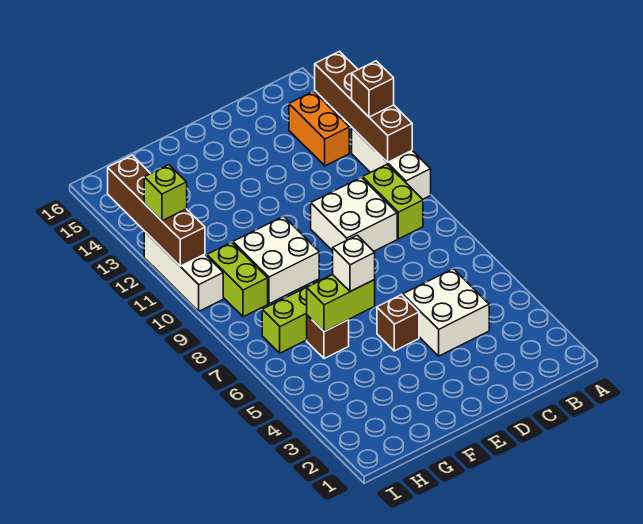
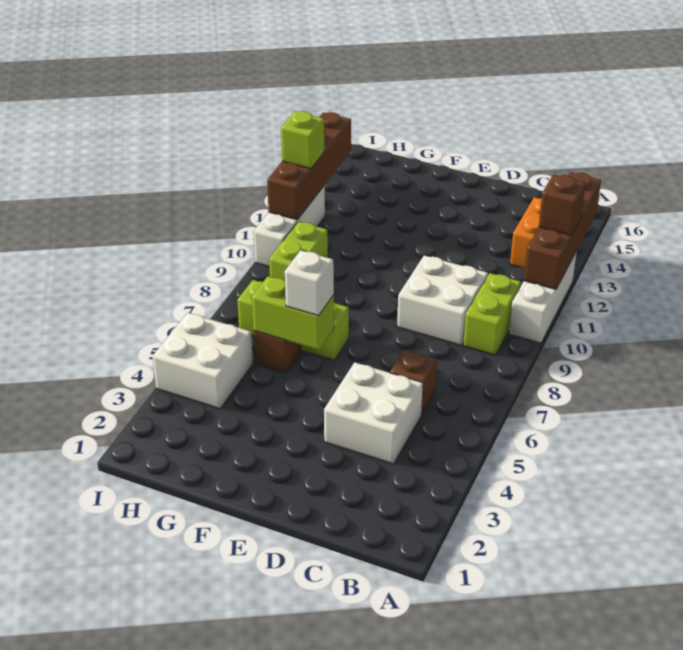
brown 1x1 brick [377,295,419,351] -> brown 1x1 brick moved to [390,350,437,414]
white 2x2 brick [233,216,319,304] -> white 2x2 brick moved to [152,313,253,409]

